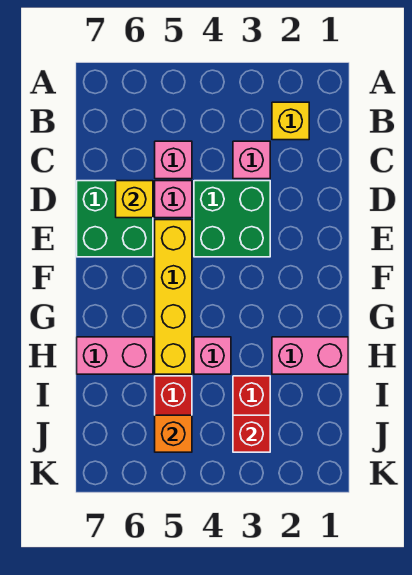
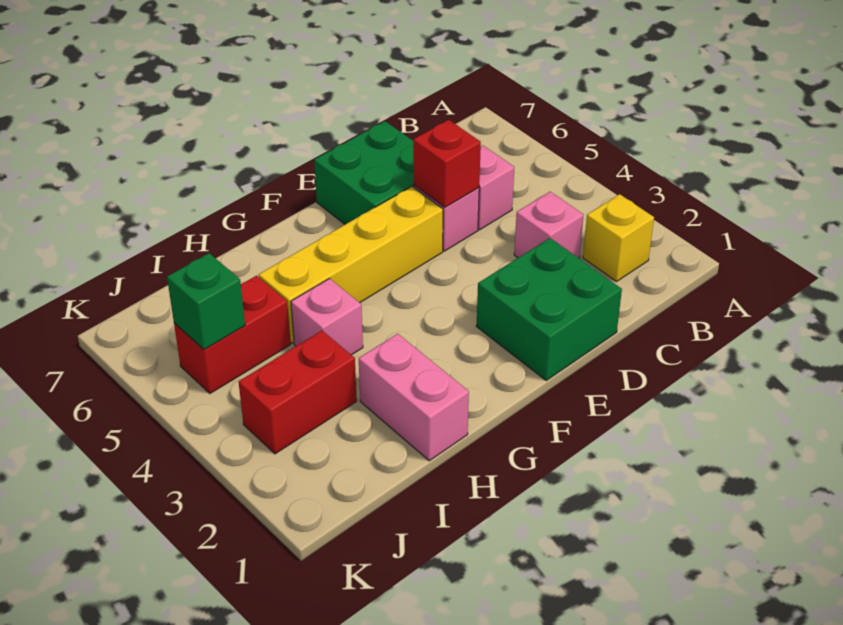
green 2x2 brick [194,181,270,257] -> green 2x2 brick moved to [476,238,622,380]
yellow 1x1 brick [116,181,153,218] -> none
pink 1x2 brick [77,337,153,374] -> none
red 1x1 brick [233,415,270,452] -> red 1x1 brick moved to [413,120,481,207]
orange 1x1 brick [155,415,192,452] -> green 1x1 brick [167,253,245,349]

